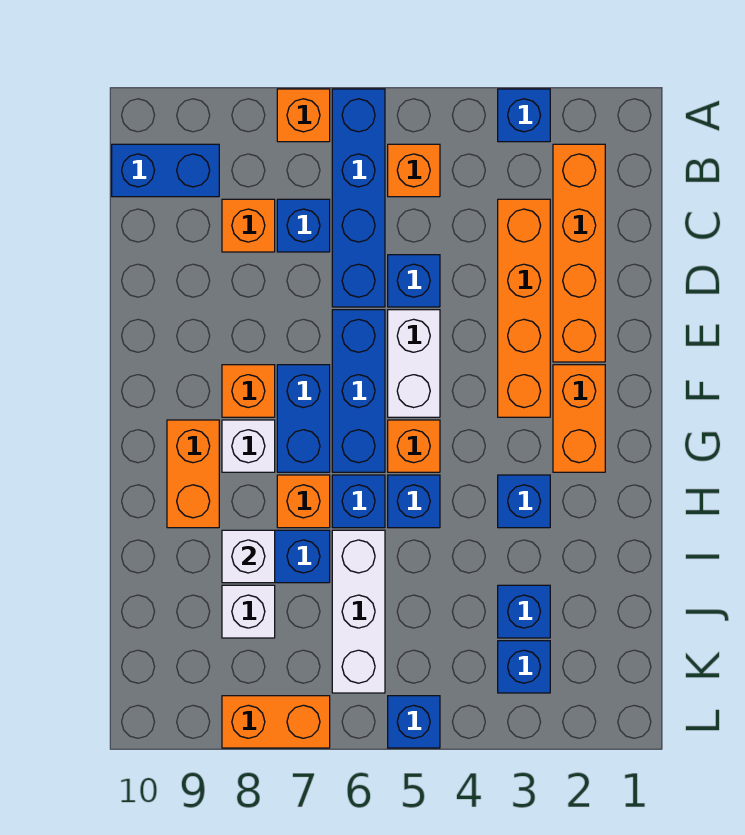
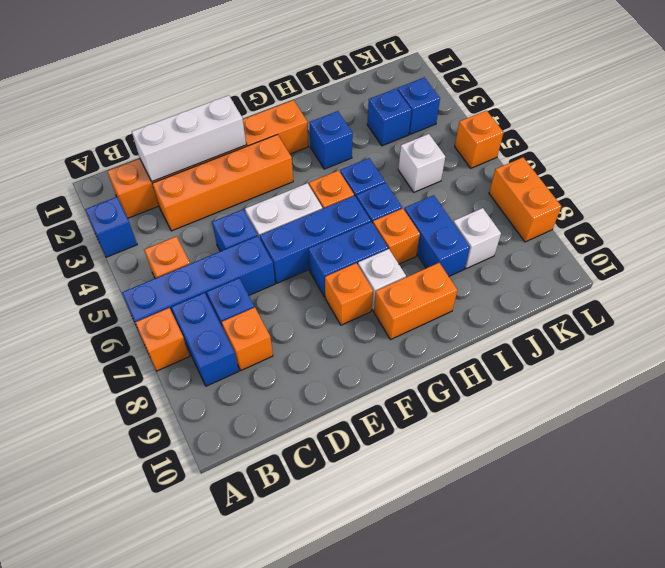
blue 1x2 brick [112,144,219,197] -> blue 1x2 brick moved to [171,293,239,386]
white 1x3 brick [332,530,385,693] -> white 1x3 brick moved to [132,95,246,181]
white 1x1 brick [222,530,275,583] -> white 1x1 brick moved to [398,134,445,192]
blue 1x1 brick [388,696,440,748] -> orange 1x1 brick [455,110,504,168]

